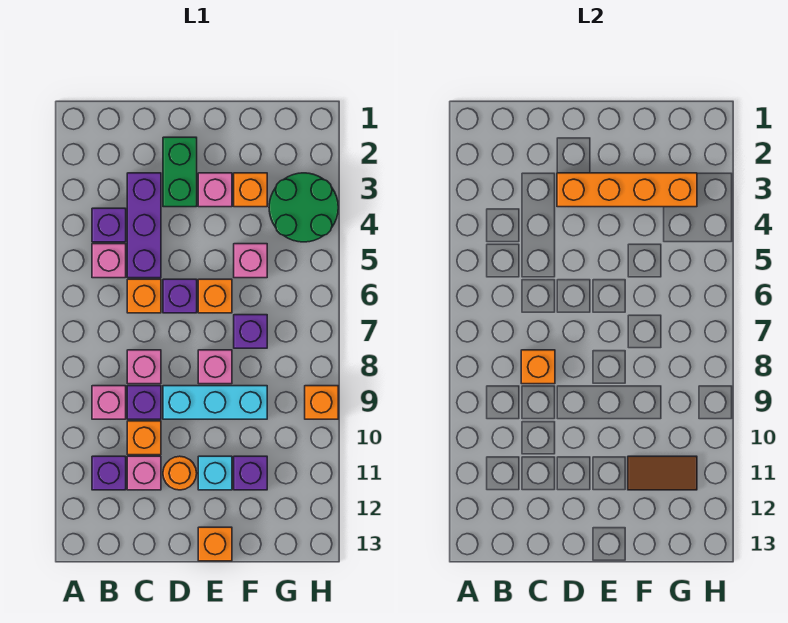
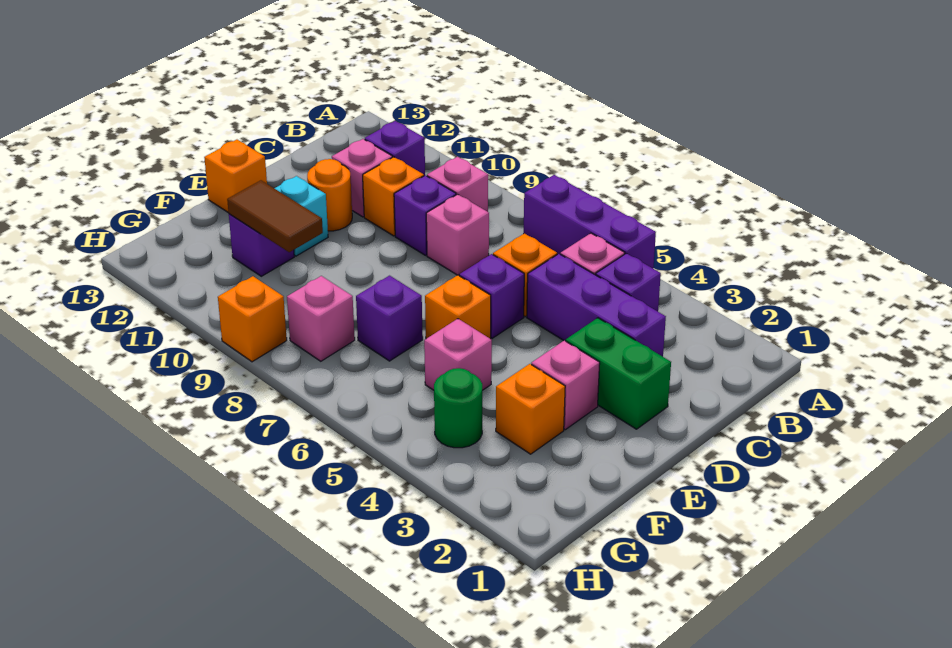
none -> purple 1x3 brick [524,175,656,268]
orange 1x1 brick [521,350,555,384] -> none
orange 1x4 brick [557,173,697,207] -> none
cyan 1x3 brick [163,386,267,419] -> none
pink 1x1 brick [198,350,232,384] -> pink 1x1 brick moved to [287,276,355,361]
brown 1x2 tile [628,456,697,490] -> brown 1x2 tile turned to [227,180,323,252]
green 2x2 round brick [269,173,338,242] -> green 1x1 round brick [434,368,482,448]

